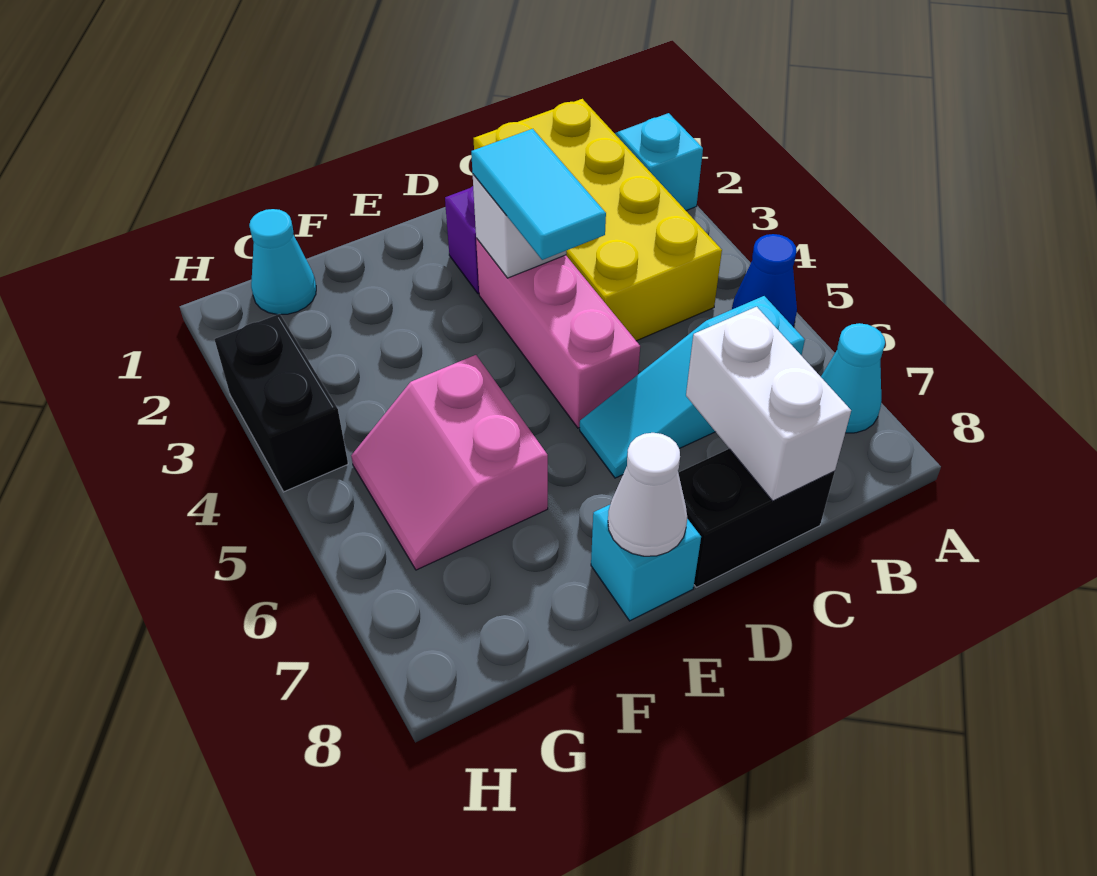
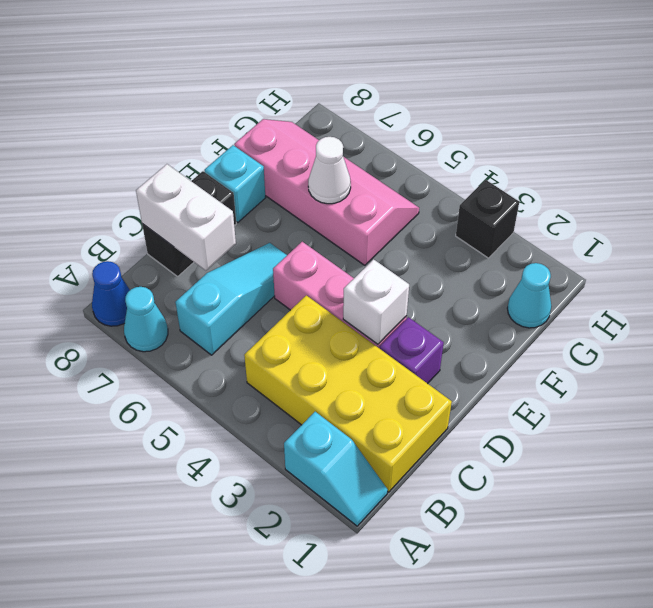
blue 1x1 cone [732,234,797,327] -> blue 1x1 cone moved to [92,261,130,326]
cyan 1x2 tile [471,129,606,260] -> none
white 1x1 cone [608,433,687,556] -> white 1x1 cone moved to [308,137,351,204]
pink 2x2 slope [351,355,548,570] -> pink 2x4 slope [234,119,419,265]
black 1x2 brick [215,314,348,492] -> black 1x1 brick [456,180,519,258]

